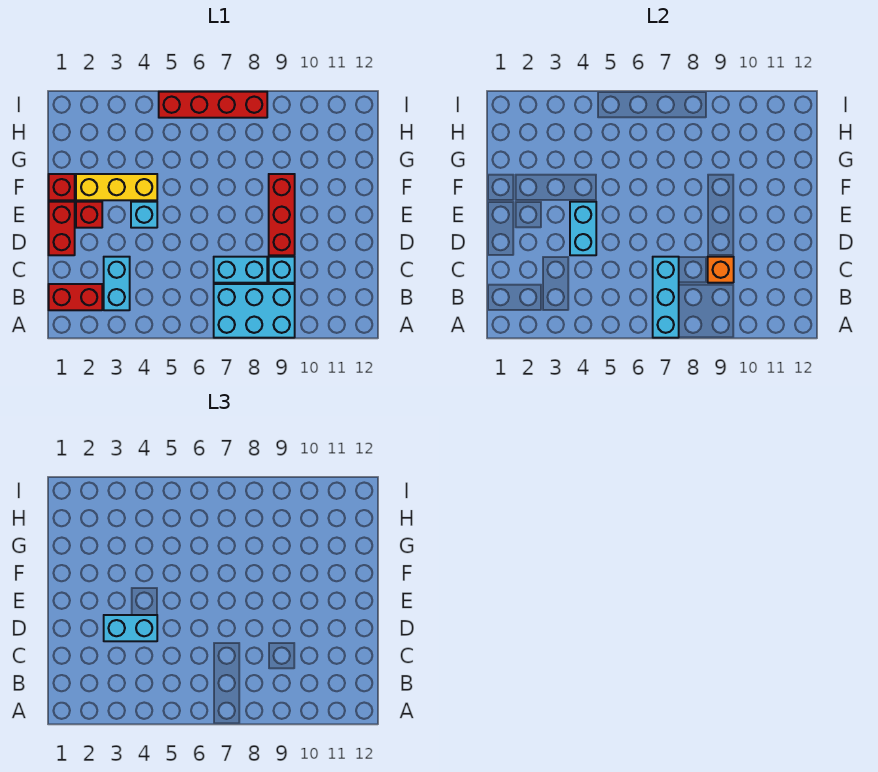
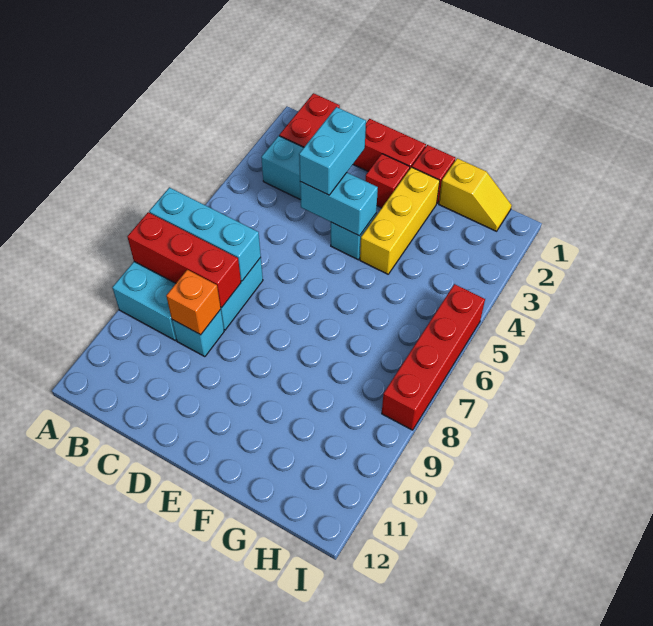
red 1x3 brick [269,174,295,255] -> red 1x3 brick moved to [127,212,241,308]
none -> yellow 1x2 slope [439,158,512,231]

